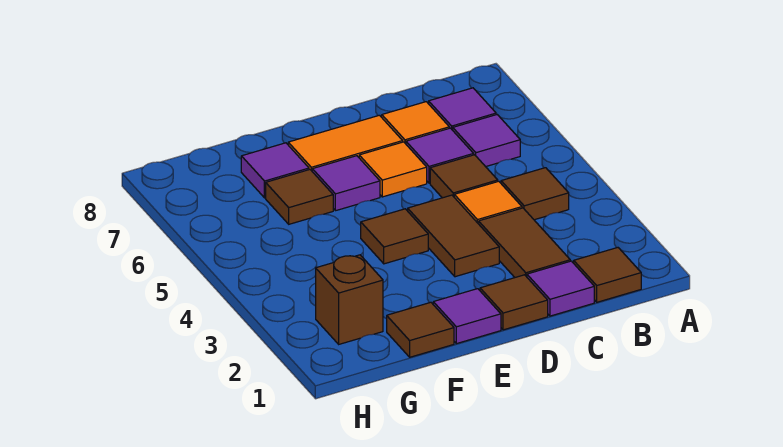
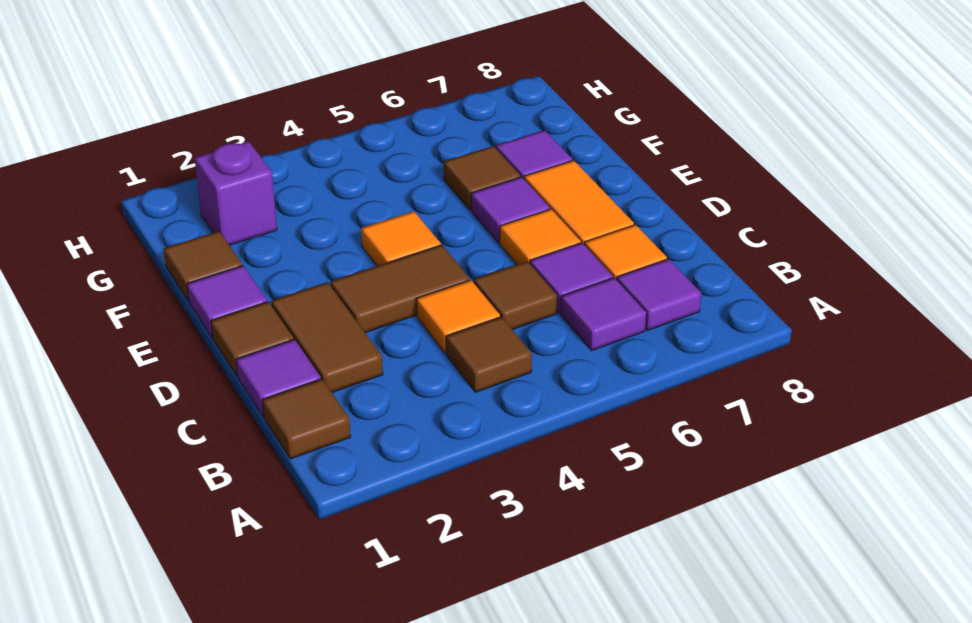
brown 1x2 tile [479,208,570,277] -> brown 1x2 tile turned to [271,282,383,393]
brown 1x1 tile [361,209,428,264] -> orange 1x1 tile [361,211,441,266]
brown 1x1 brick [316,255,383,344] -> purple 1x1 brick [195,141,277,245]

